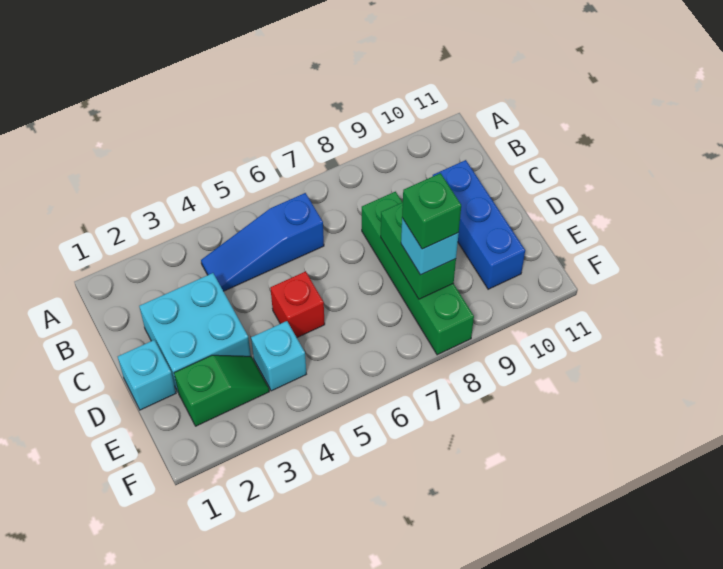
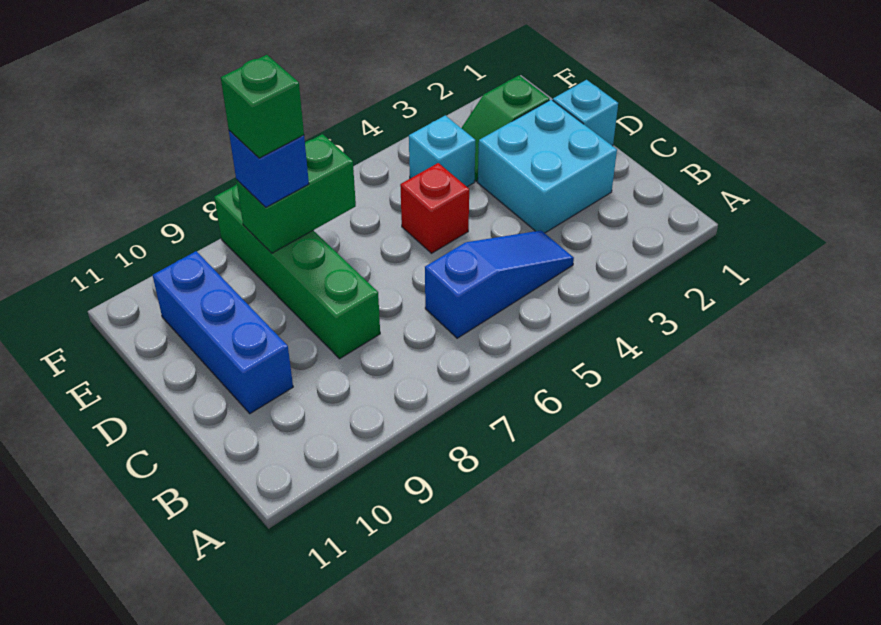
green 1x2 brick [381,202,456,299] -> green 1x2 brick turned to [236,134,356,253]
cyan 1x1 brick [401,218,459,275] -> blue 1x1 brick [229,131,309,207]

